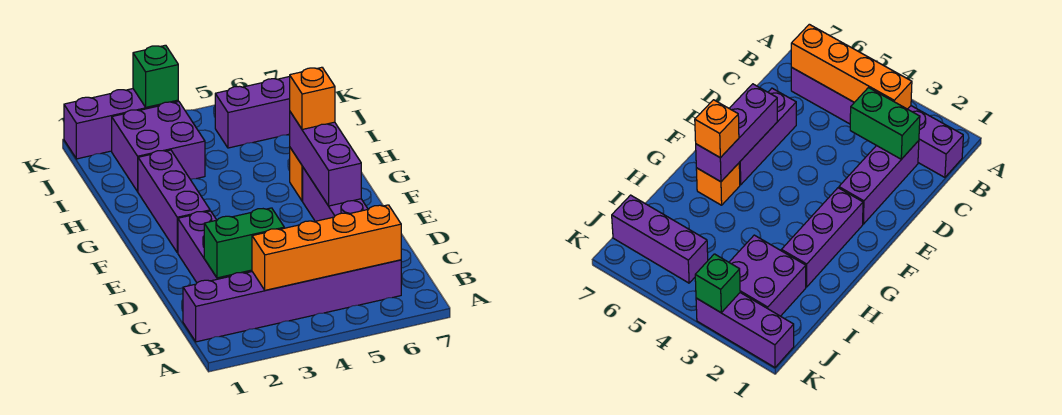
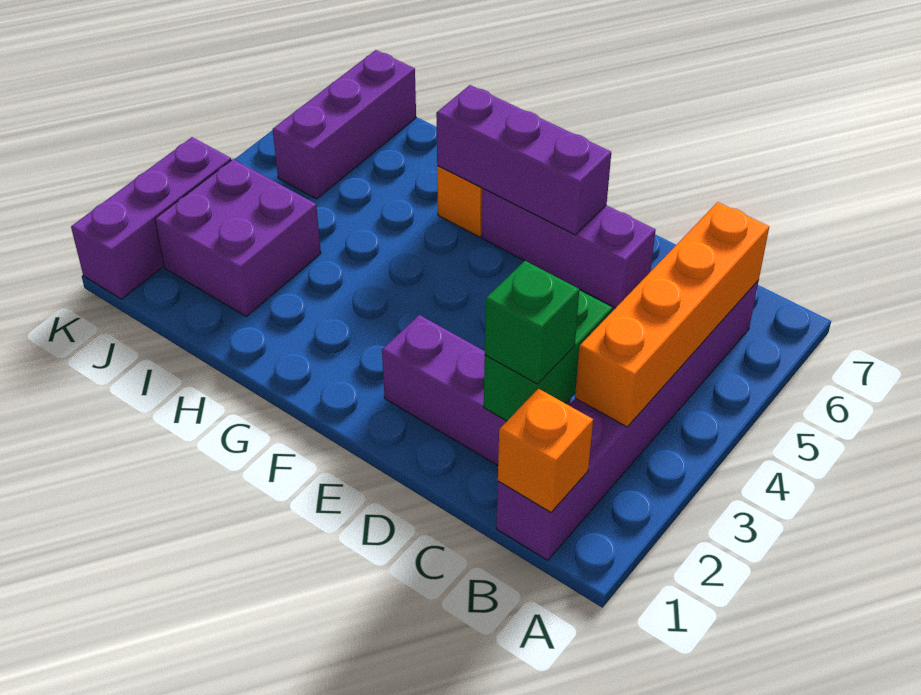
purple 1x3 brick [138,150,210,253] -> none
orange 1x1 brick [290,67,335,130] -> orange 1x1 brick moved to [498,389,593,512]
green 1x1 brick [133,45,178,107] -> green 1x1 brick moved to [485,261,579,384]

